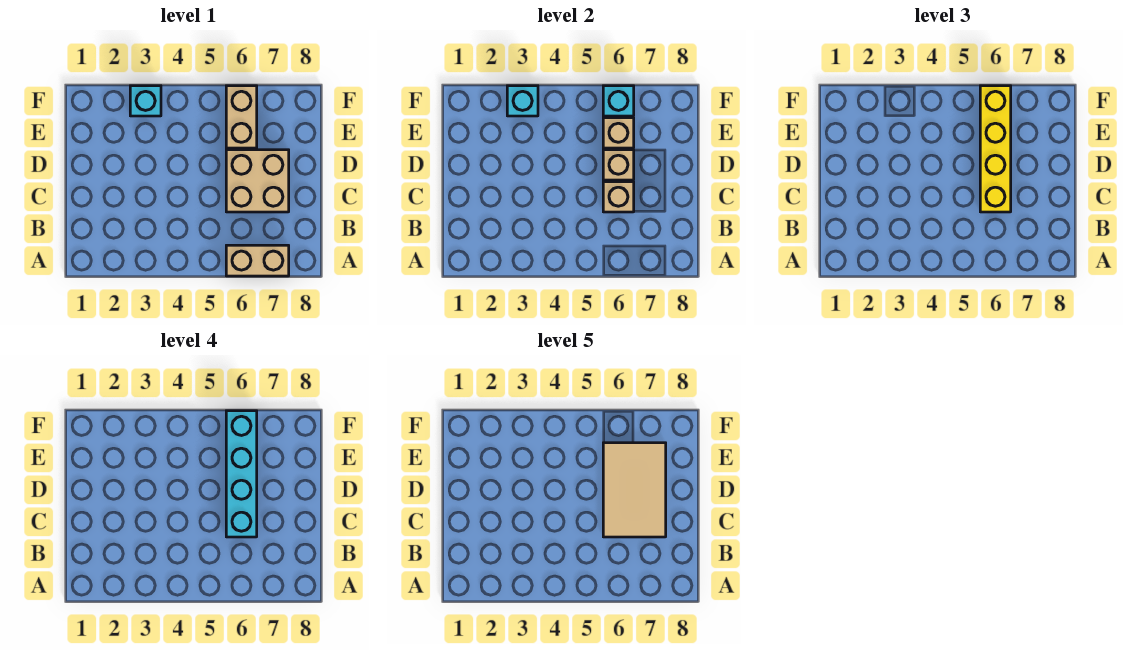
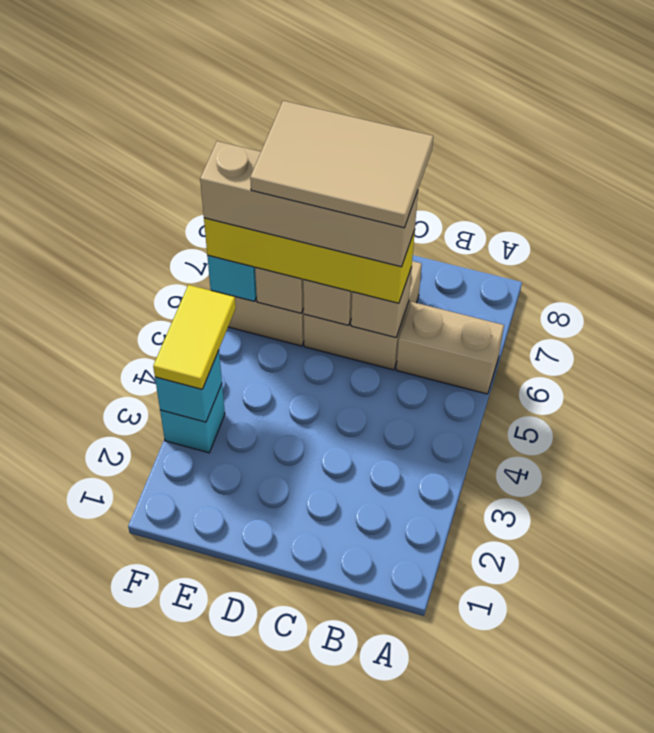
tan 1x2 brick [226,245,289,276] -> tan 1x2 brick turned to [396,302,504,394]
cyan 1x4 brick [226,411,257,537] -> tan 1x4 brick [200,141,418,267]
none -> yellow 1x2 tile [153,285,236,389]

